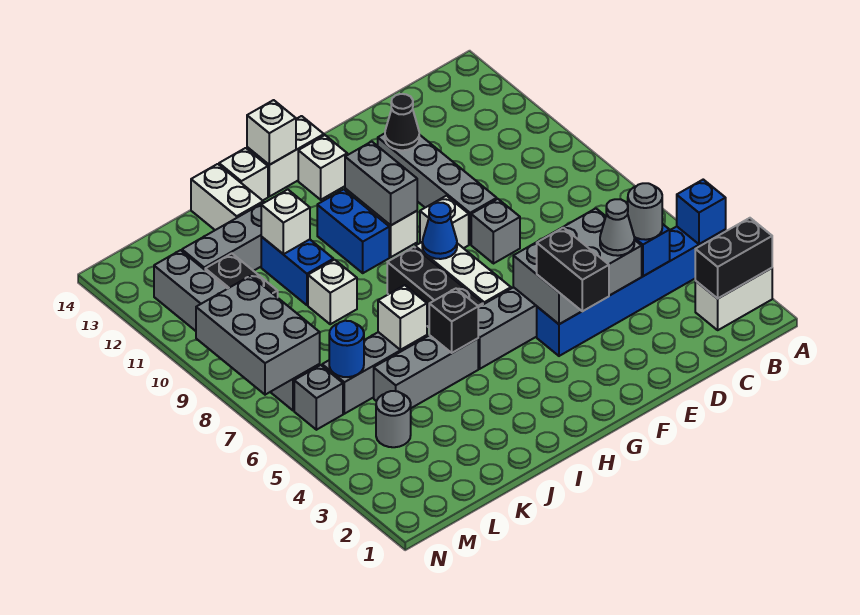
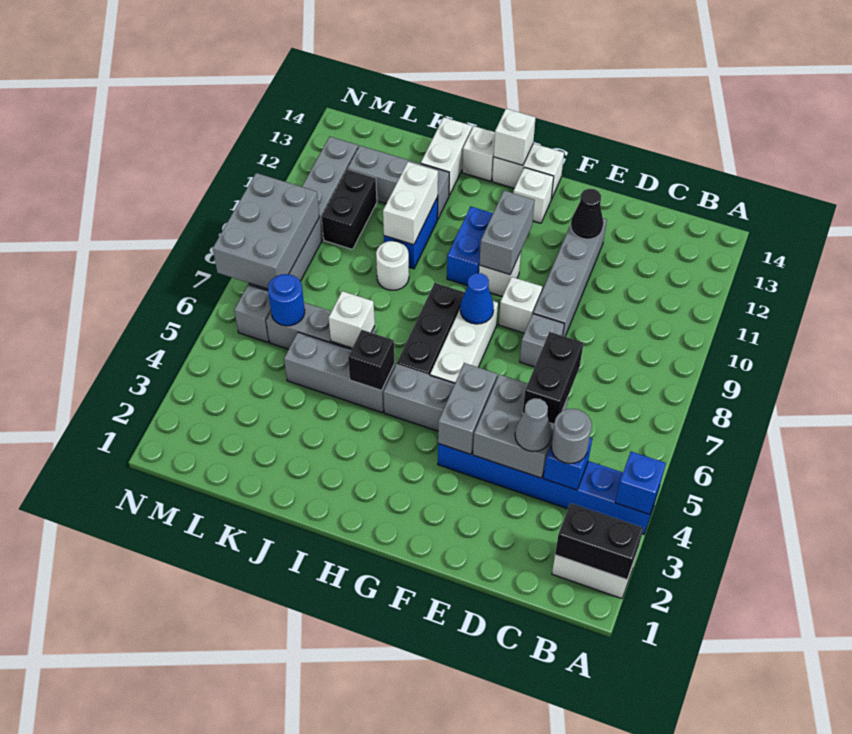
black 1x2 brick [537,228,609,311] -> black 1x2 brick moved to [523,332,583,424]
white 1x1 brick [308,260,357,324] -> white 1x1 round brick [376,241,409,290]
white 1x1 brick [261,190,310,254] -> white 1x2 brick [383,162,438,245]
grey 1x1 round brick [376,391,411,447] -> none

